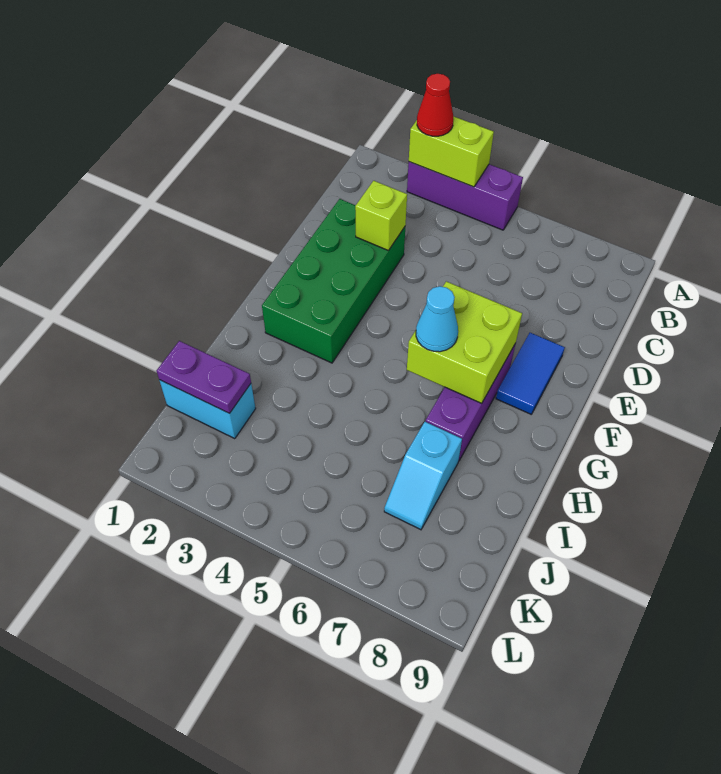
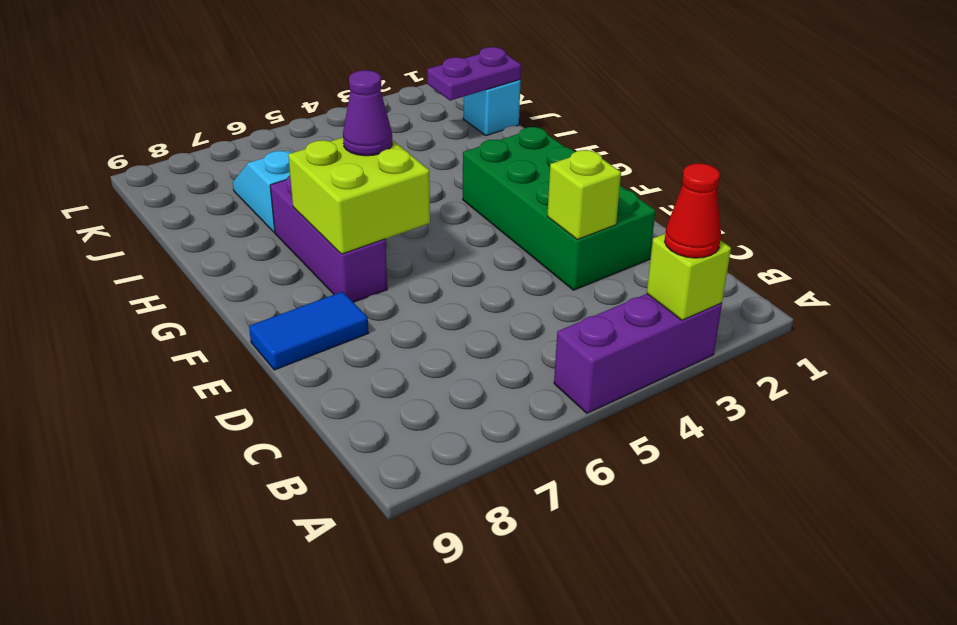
lime 1x2 brick [409,116,494,187] -> lime 1x1 brick [647,234,731,320]
blue 1x2 tile [496,333,565,414] -> blue 1x2 tile turned to [249,292,368,370]
cyan 1x1 cone [416,286,458,352] -> purple 1x1 cone [343,70,392,156]
cyan 1x2 brick [159,380,256,439] -> cyan 1x1 brick [463,80,521,136]

